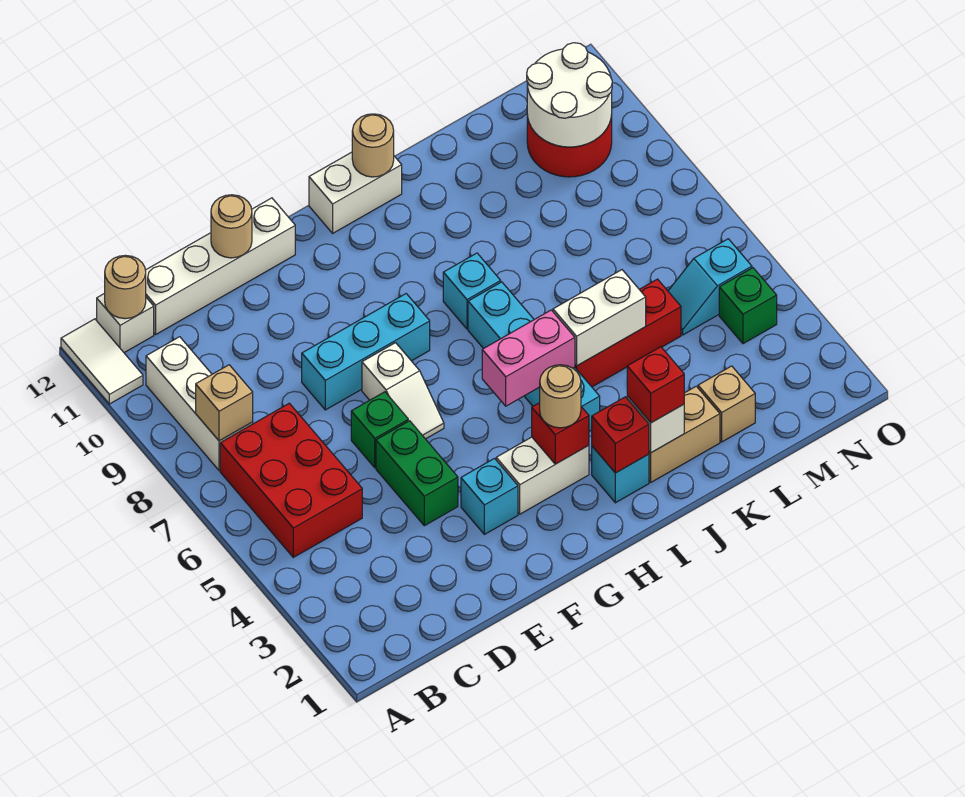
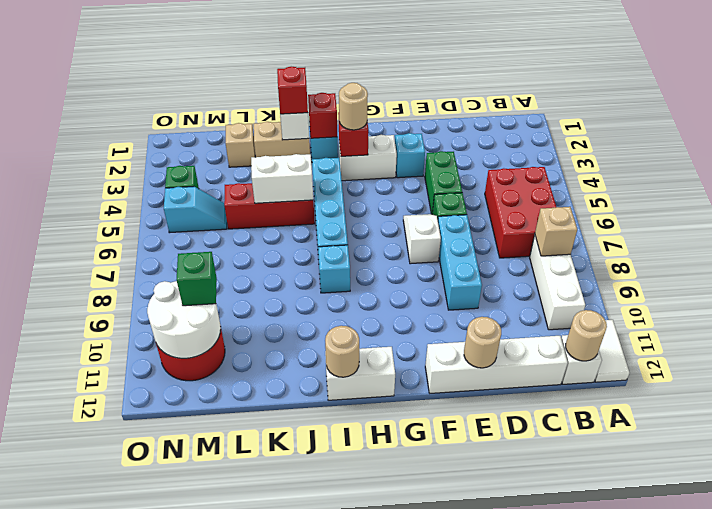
cyan 1x3 brick [302,294,430,410] -> cyan 1x3 brick turned to [438,215,482,310]
pink 1x2 brick [482,310,575,406] -> none
none -> green 1x1 brick [176,252,217,306]

